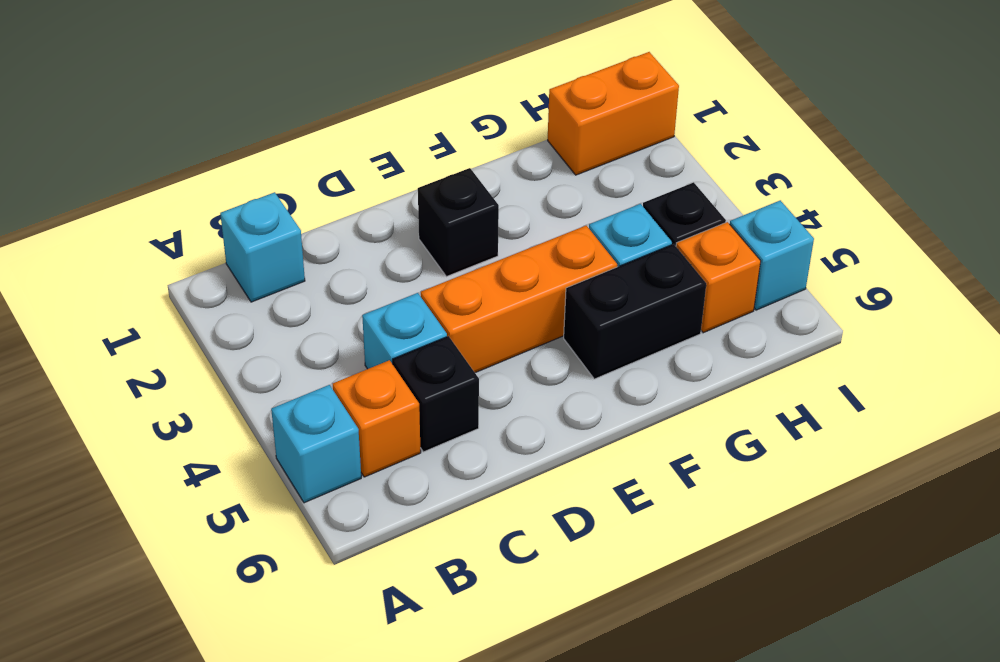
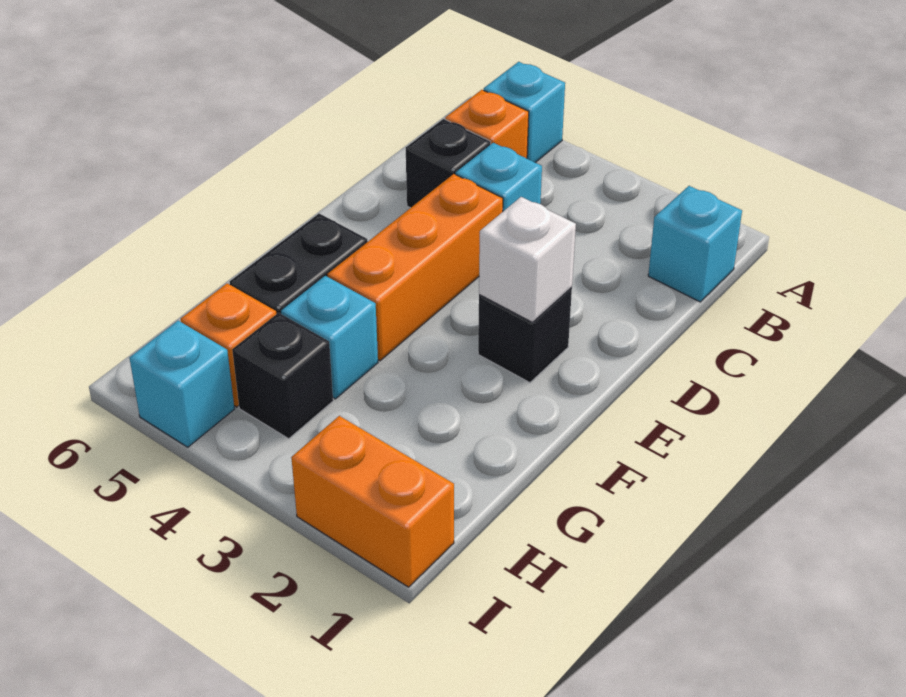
none -> white 1x1 brick [479,197,576,322]
orange 1x2 brick [548,52,679,175] -> orange 1x2 brick turned to [291,416,454,587]

